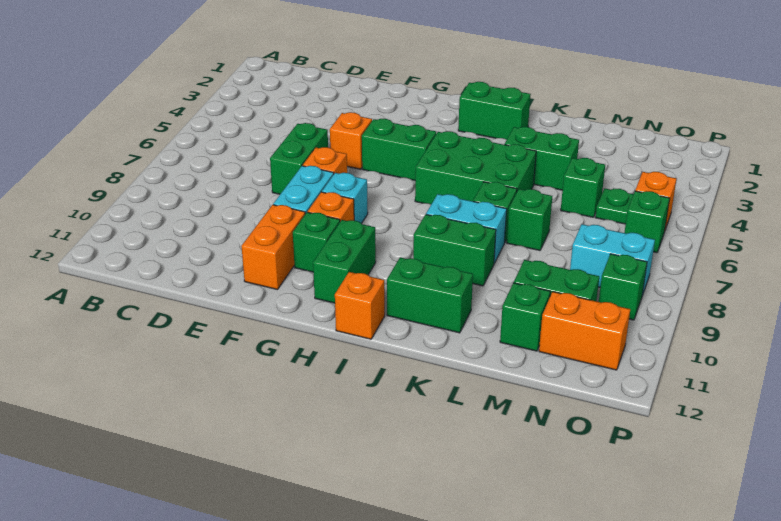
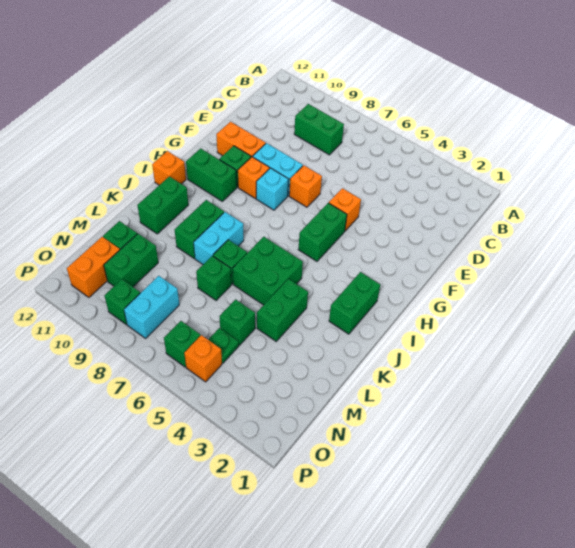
green 1x2 brick [270,123,328,194] -> green 1x2 brick moved to [294,104,344,155]
green 2x3 brick [415,131,536,204] -> green 2x2 brick [233,237,303,305]

